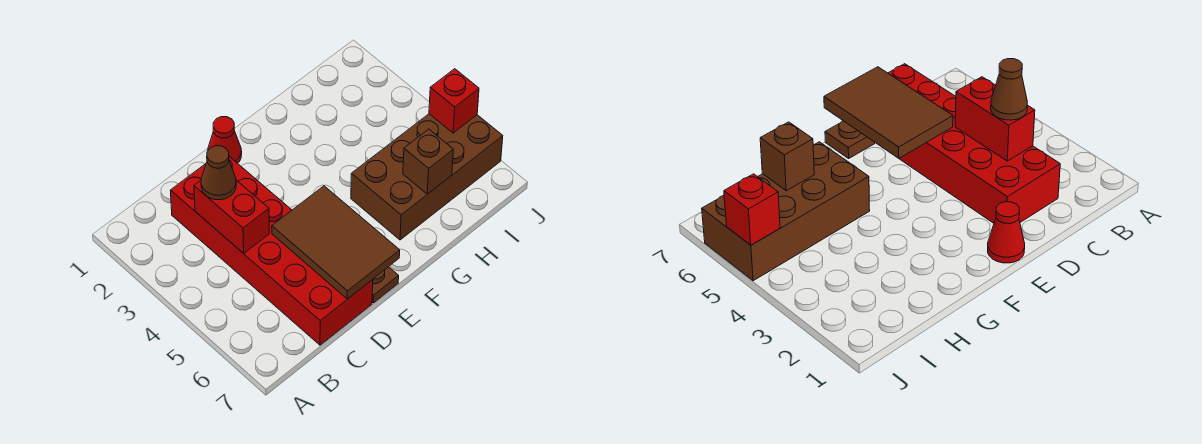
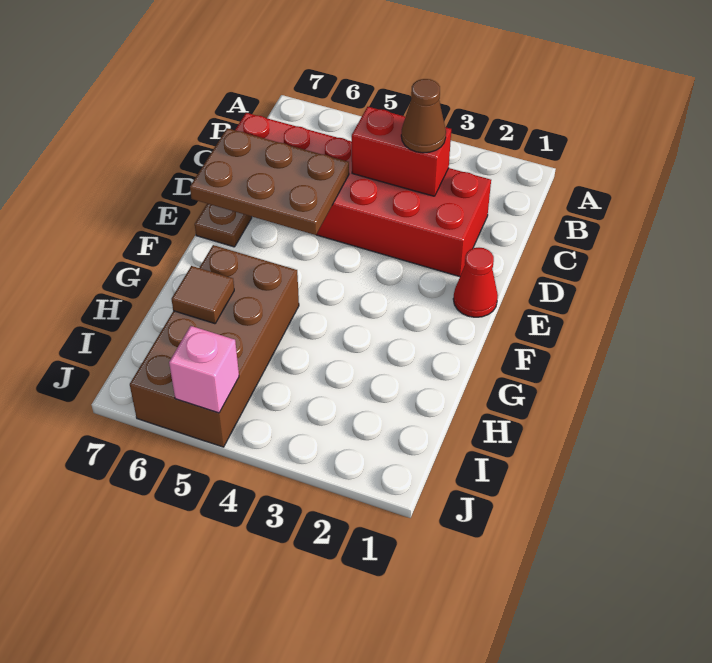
brown 2x3 tile [272,186,400,299] -> brown 2x3 plate [190,128,349,235]
brown 1x1 brick [403,129,453,194] -> brown 1x1 tile [172,266,234,324]
red 1x1 brick [429,69,479,133] -> pink 1x1 brick [169,326,239,413]

